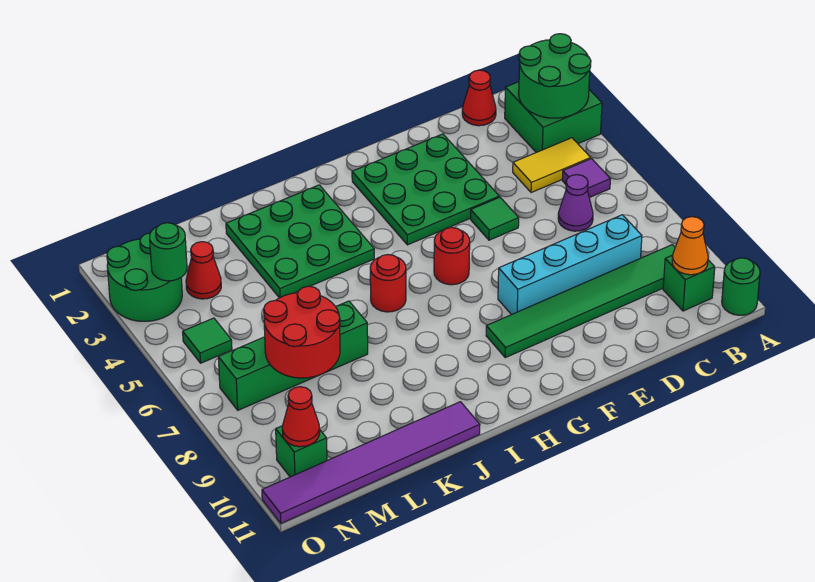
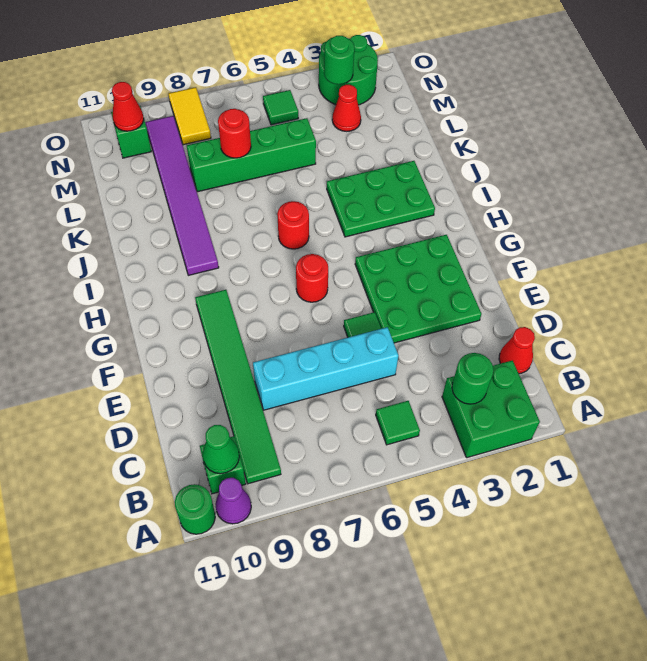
green 2x2 round brick [519,34,591,118] -> green 1x1 round brick [452,353,493,404]
yellow 1x2 tile [513,138,591,193] -> yellow 1x2 tile moved to [168,87,211,145]
purple 1x1 tile [562,159,610,198] -> green 1x1 tile [376,401,420,445]
orange 1x1 cone [672,217,708,275] -> green 1x1 cone [203,425,239,474]
purple 1x1 cone [558,175,593,231] -> purple 1x1 cone moved to [215,478,251,524]
cyan 1x4 brick [498,215,642,315] -> cyan 1x4 brick turned to [253,327,399,410]
green 3x3 plate [226,185,374,298] -> green 2x3 plate [327,161,435,237]
purple 1x6 tile [262,402,480,523] -> purple 1x6 tile moved to [145,116,219,275]
green 1x4 brick [218,301,368,410] -> green 1x4 brick turned to [187,118,316,192]
red 2x2 round brick [264,286,340,378] -> red 1x1 round brick [218,109,251,158]

